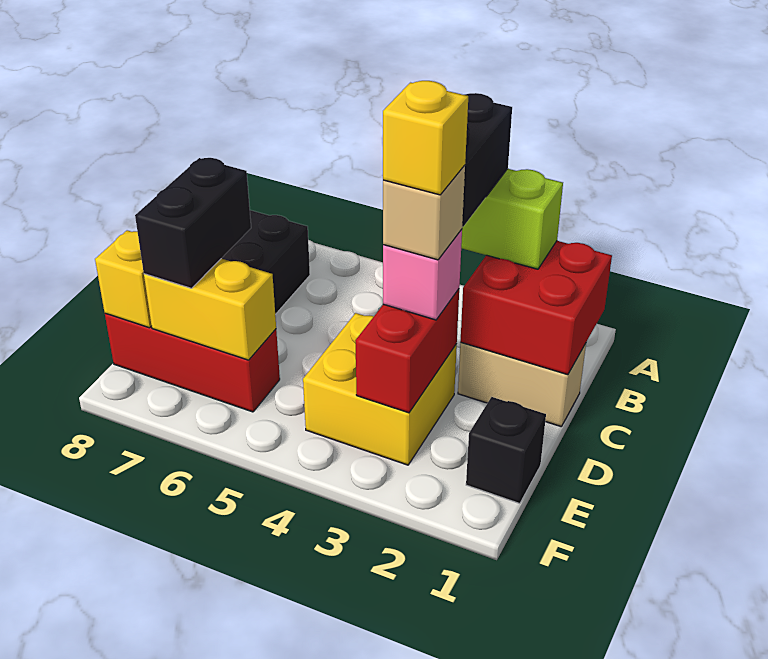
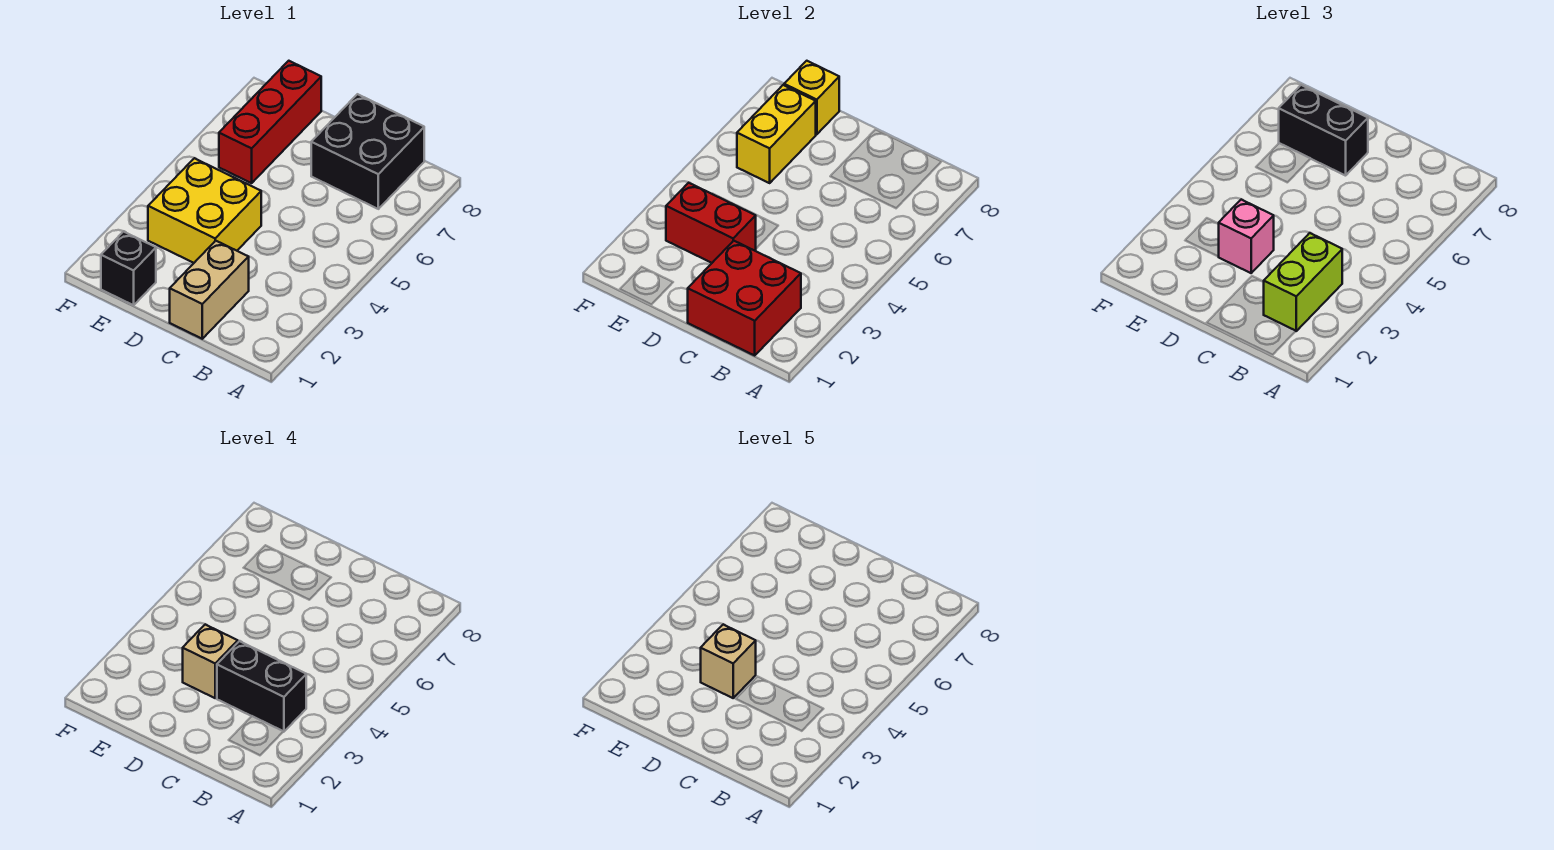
yellow 1x1 brick [383,81,468,195] -> tan 1x1 brick [701,624,756,698]

